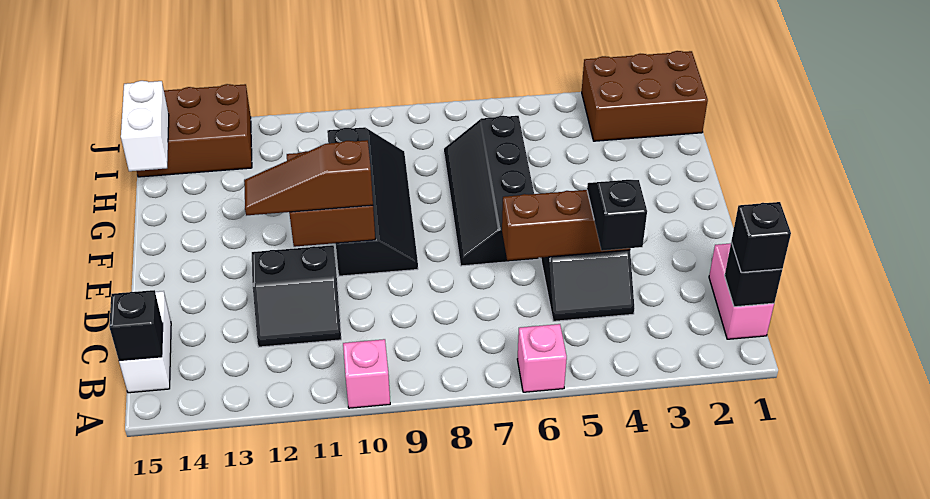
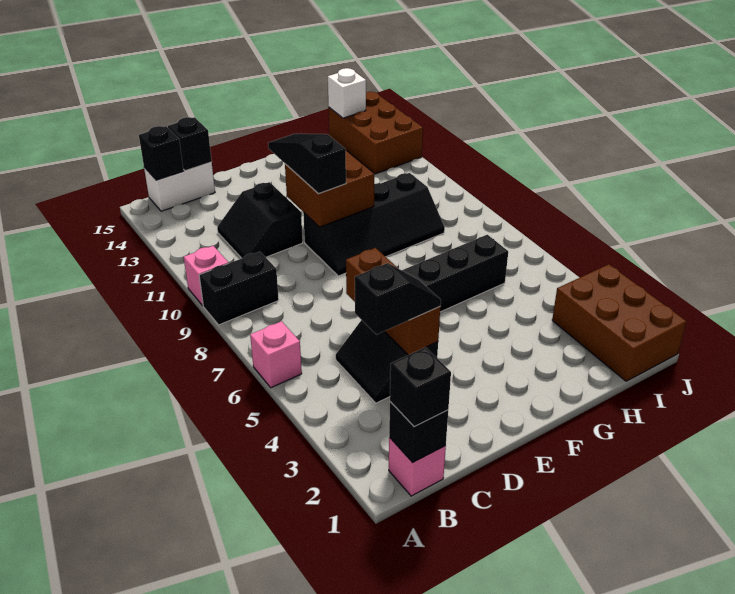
none -> black 1x2 brick [199,252,279,325]
pink 1x2 brick [709,243,774,339] -> pink 1x1 brick [389,438,446,496]
none -> black 1x1 brick [168,117,212,171]
brown 1x3 slope [244,140,373,216] -> black 1x3 slope [268,134,346,194]
white 1x2 brick [121,81,169,171] -> white 1x1 brick [328,68,366,118]

